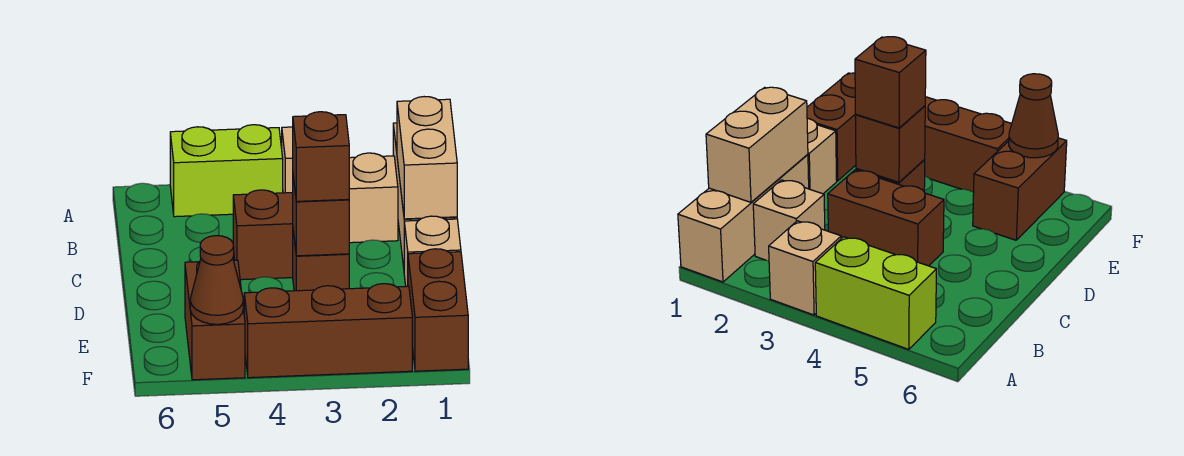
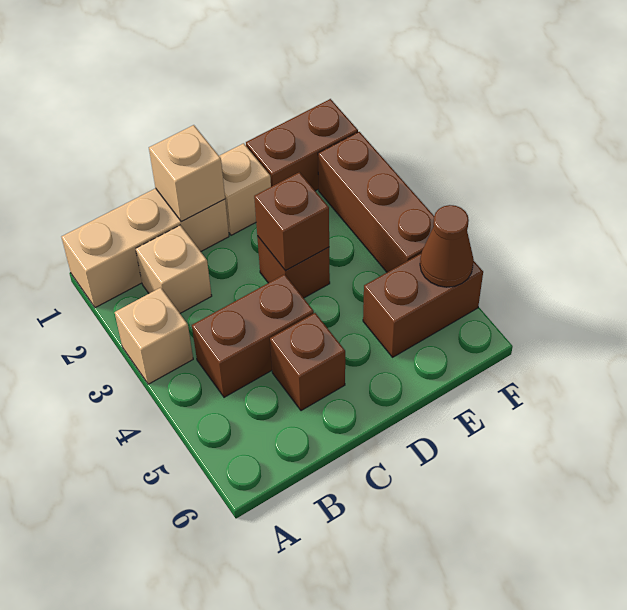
lime 1x2 brick [170,125,283,217] -> none
tan 1x2 brick [397,97,457,219] -> tan 1x1 brick [149,125,225,222]
brown 1x2 brick [233,190,293,280] -> brown 1x2 brick turned to [192,274,314,397]
brown 1x1 brick [293,112,349,201] -> brown 1x1 brick moved to [270,313,345,411]

